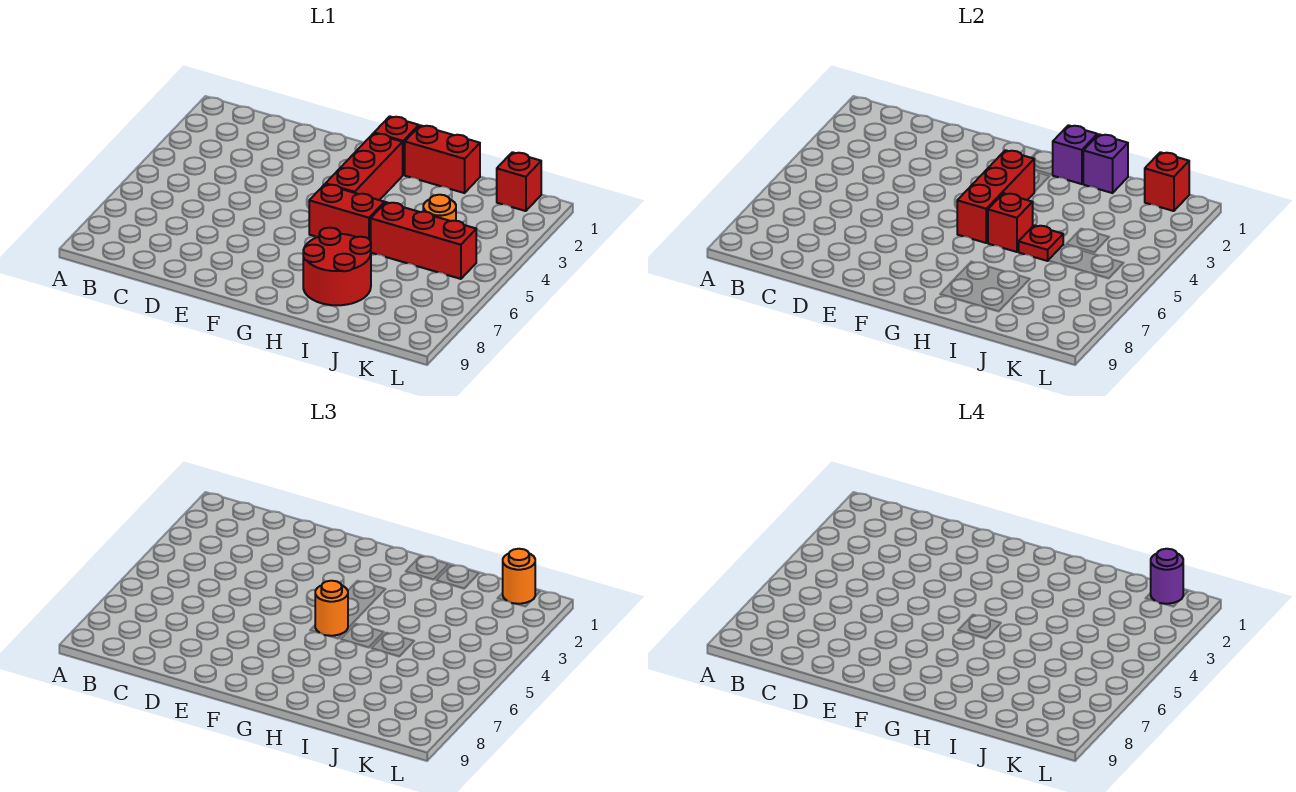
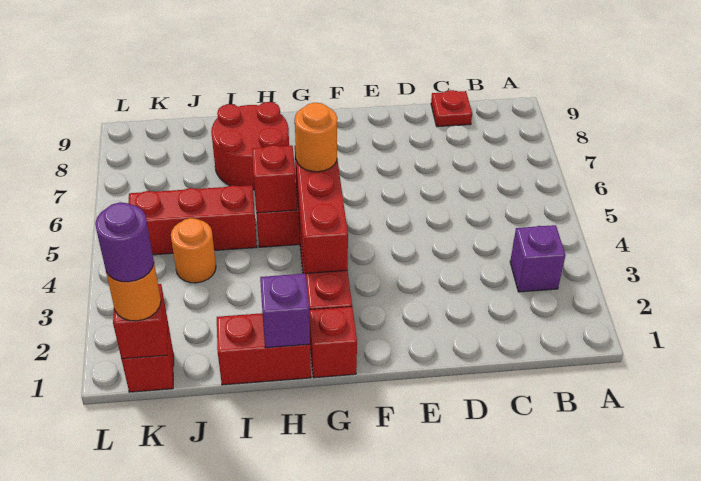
purple 1x1 brick [1083,134,1128,193] -> purple 1x1 brick moved to [510,225,565,292]
red 1x1 plate [1019,225,1063,261] -> red 1x1 plate moved to [431,90,472,127]

